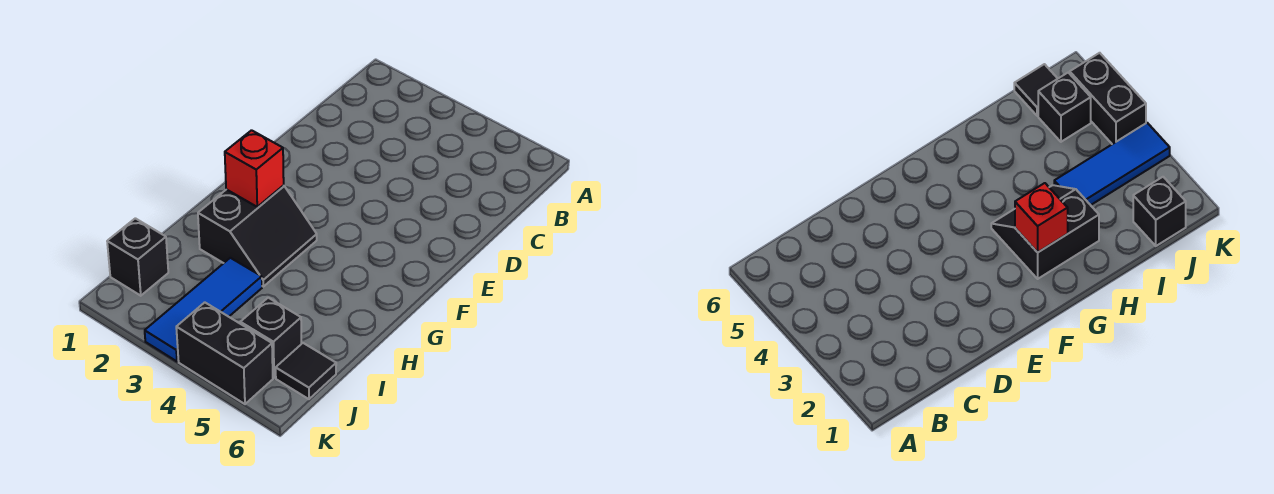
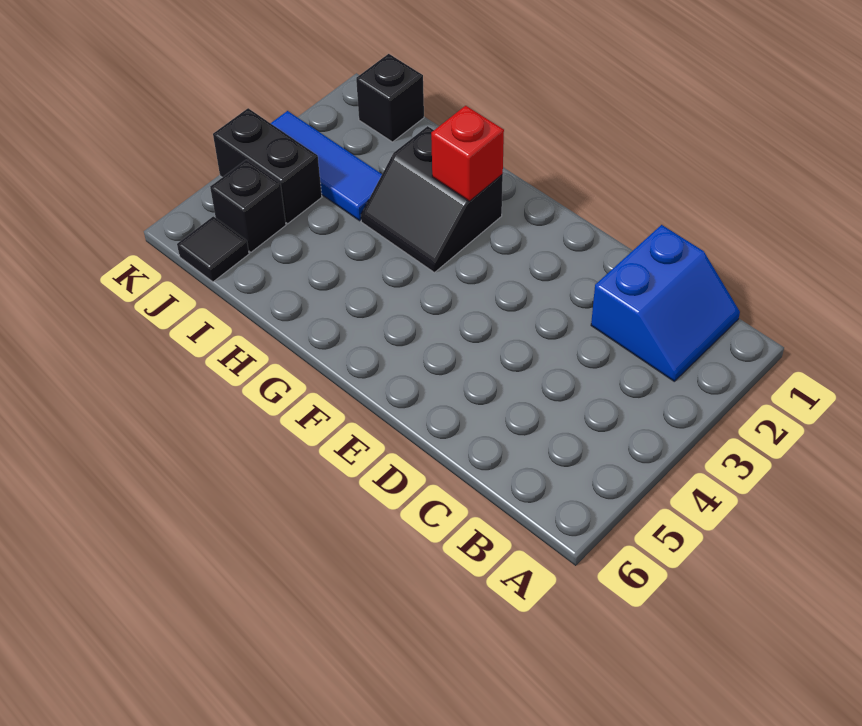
none -> blue 2x2 slope [591,225,740,381]
black 1x2 brick [176,302,273,404] -> black 1x2 brick turned to [213,108,322,224]

